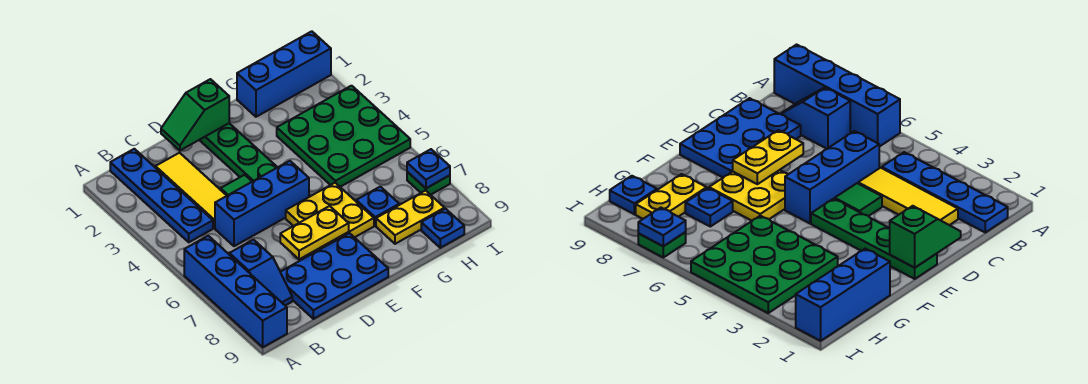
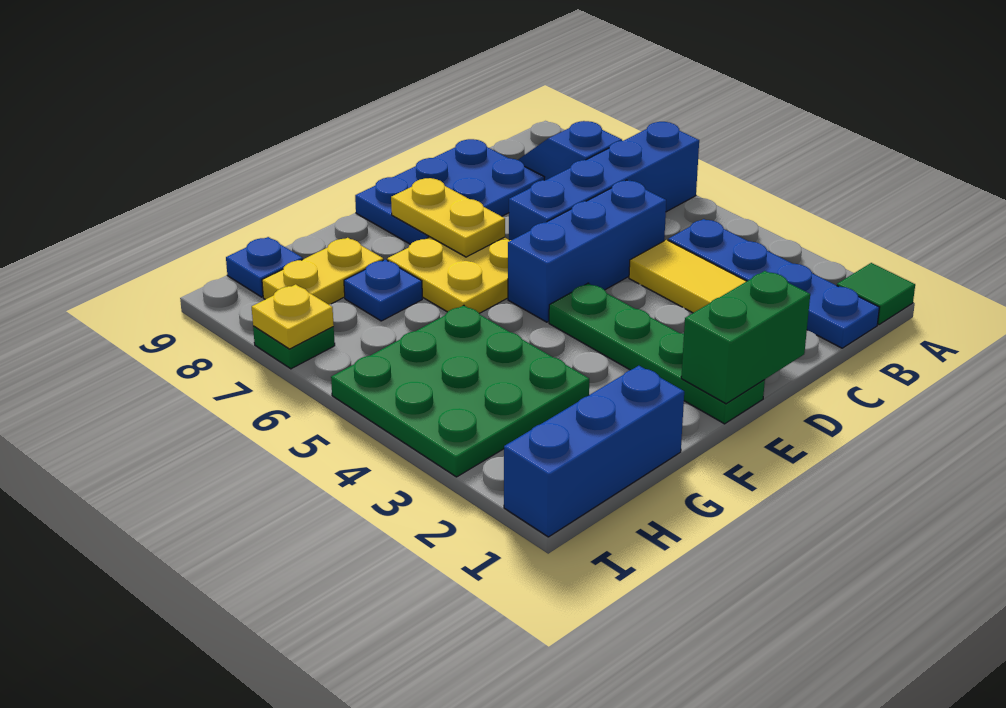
blue 1x4 brick [184,236,287,347] -> blue 1x4 brick turned to [509,122,699,240]
green 1x2 slope [161,79,229,150] -> green 1x2 brick [681,271,810,404]
green 1x1 tile [221,175,252,196] -> green 1x1 tile moved to [837,263,915,325]
yellow 1x2 plate [280,206,349,260] -> yellow 1x2 plate turned to [391,178,505,257]
blue 1x1 plate [407,149,450,188] -> yellow 1x1 plate [252,284,334,349]

